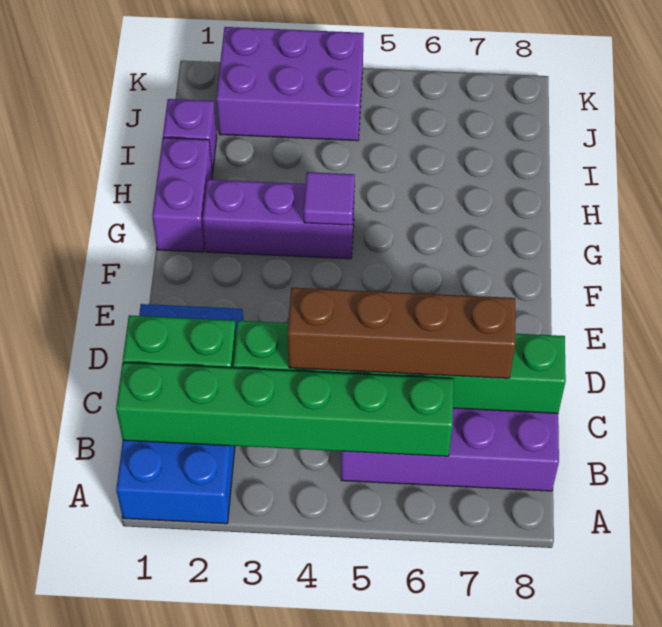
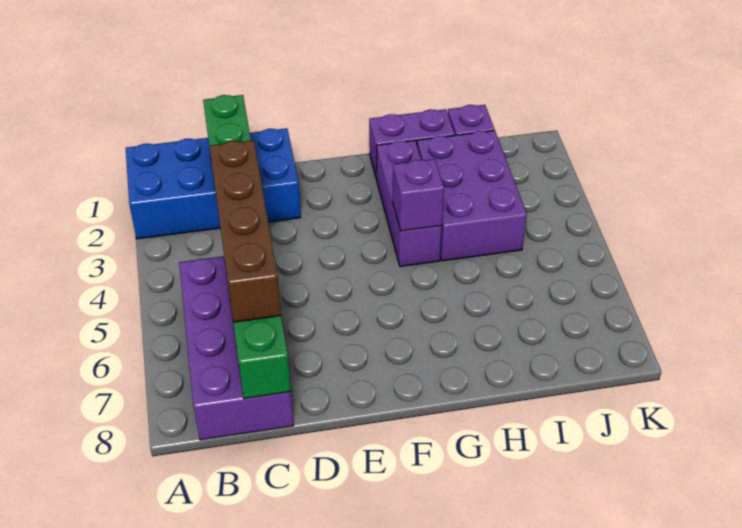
green 1x6 brick [116,363,454,456] -> none
purple 1x1 tile [304,172,355,225] -> purple 1x1 brick [393,159,444,231]
purple 2x3 brick [216,27,364,141] -> purple 2x3 brick moved to [417,131,527,261]

